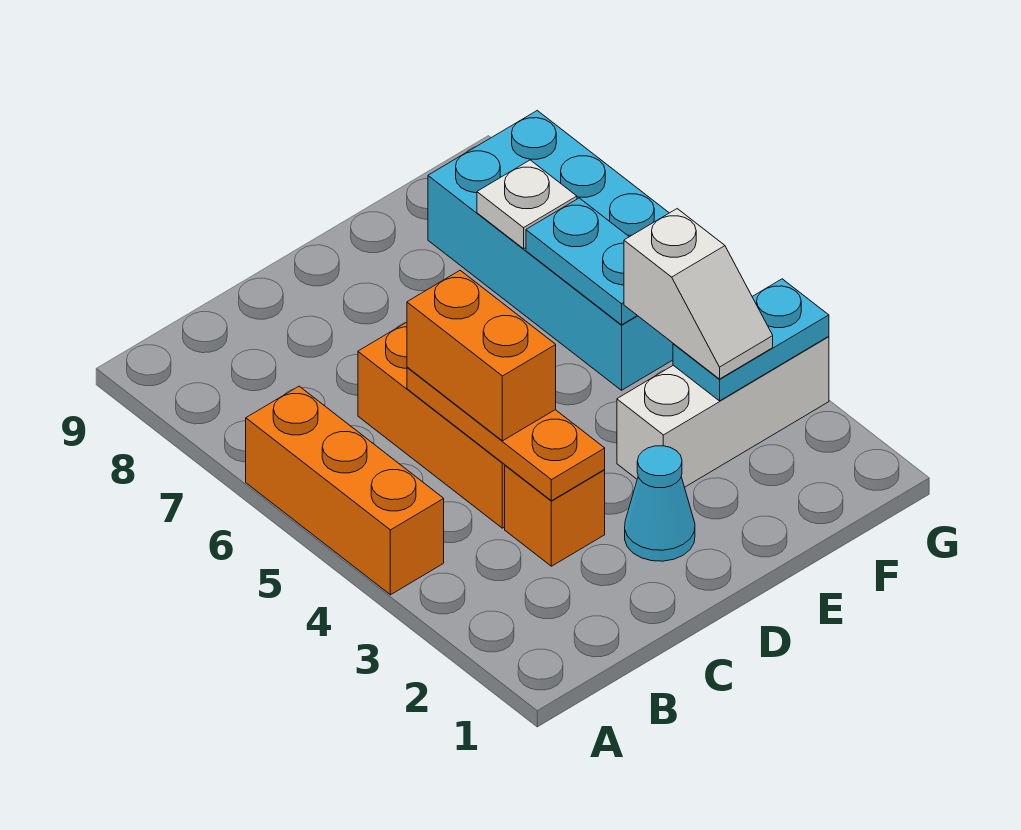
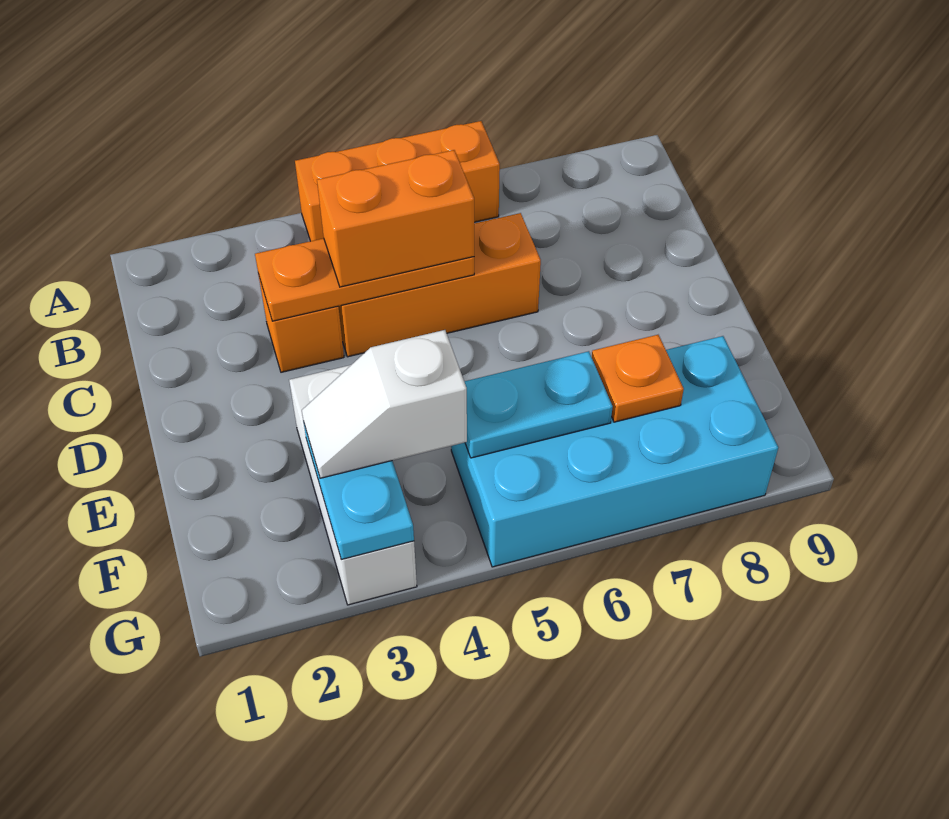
cyan 1x1 cone [625,446,695,561] -> none
white 1x1 plate [477,160,577,249] -> orange 1x1 plate [592,335,684,422]

